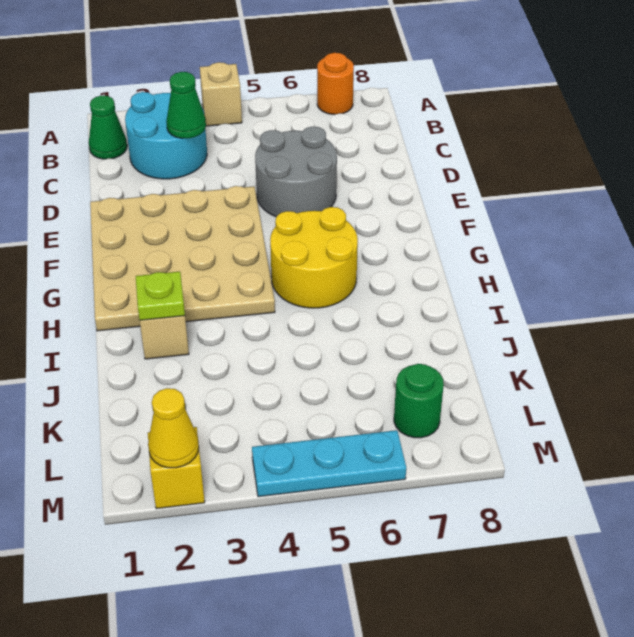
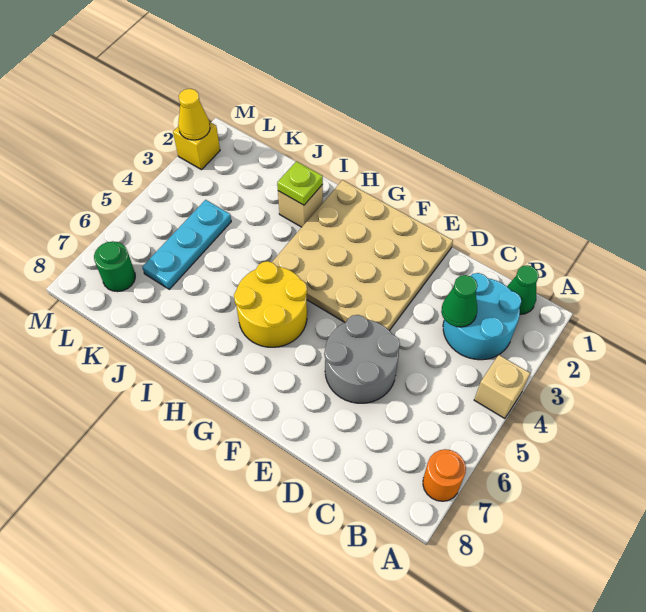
cyan 1x3 plate [252,430,406,497] -> cyan 1x3 plate moved to [142,200,231,289]

